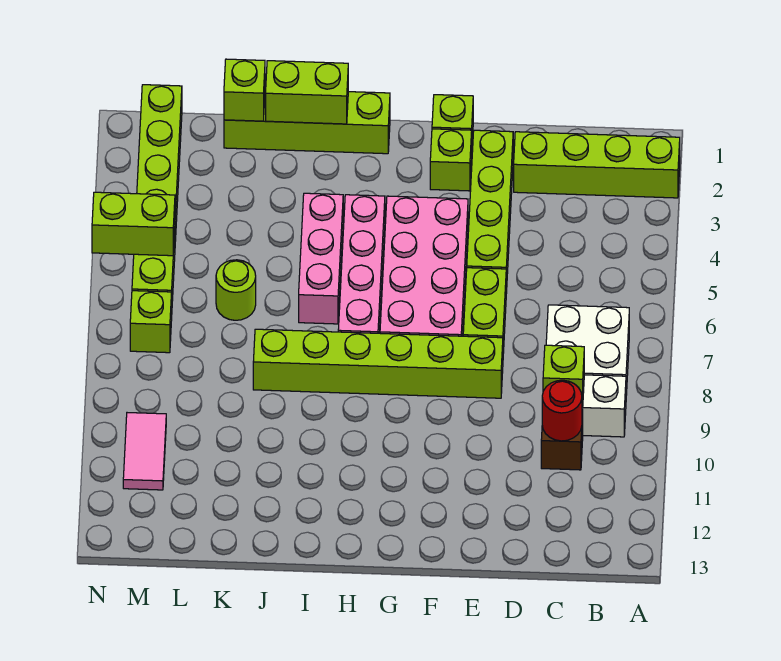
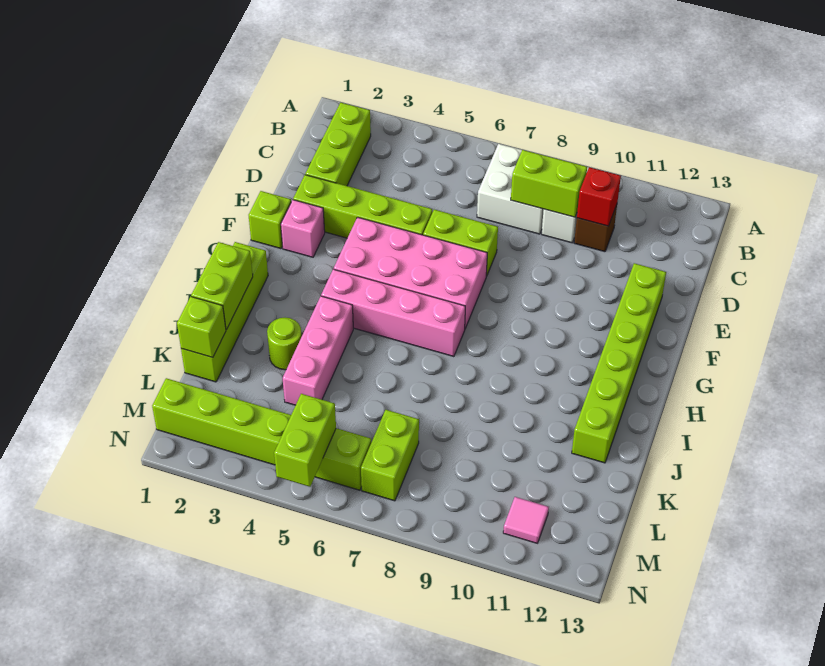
lime 1x4 brick [514,132,680,198] -> lime 1x3 brick [306,103,371,186]
lime 1x1 brick [543,345,584,407] -> lime 1x2 brick [511,150,587,217]
red 1x1 round brick [542,380,582,441] -> red 1x1 brick [577,167,621,226]
lime 1x6 brick [253,329,503,398] -> lime 1x6 brick moved to [572,263,666,463]
lime 1x1 brick [430,129,472,191] -> pink 1x1 brick [281,200,325,257]
pink 1x3 brick [299,193,343,324] -> pink 1x3 brick turned to [283,296,353,405]
lime 1x1 round brick [216,260,256,320] -> lime 1x1 round brick moved to [267,318,302,370]
lime 1x1 brick [130,291,172,353] -> lime 1x2 brick [361,410,419,501]
pink 1x2 tile [123,413,166,490] -> pink 1x1 tile [503,497,549,543]

